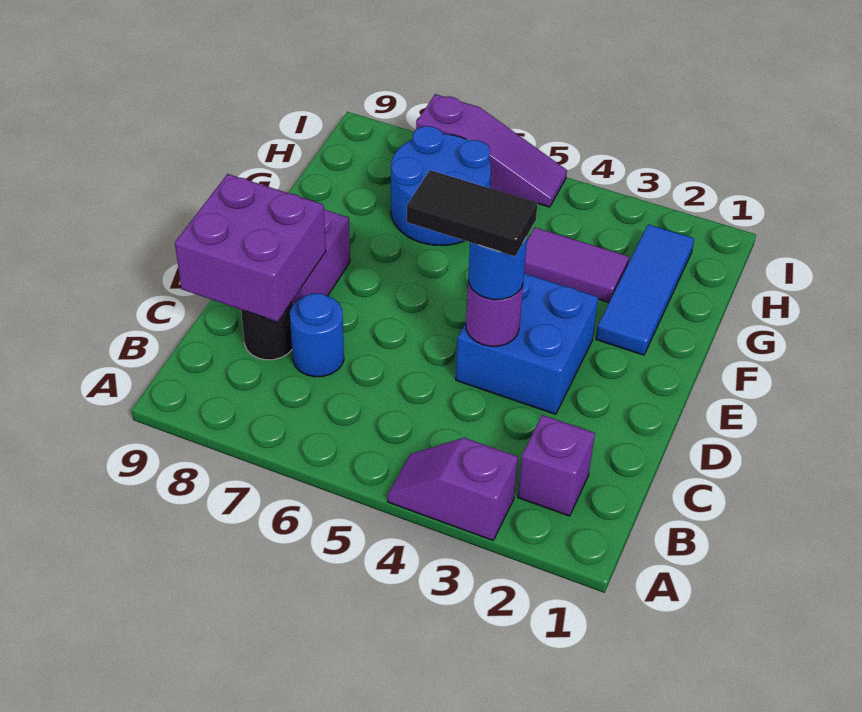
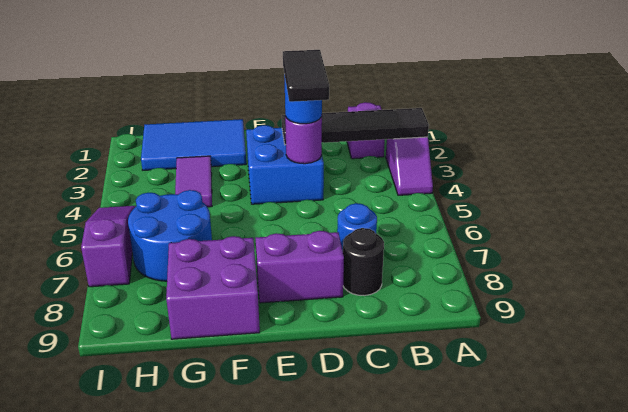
none -> black 1x4 tile [282,108,429,145]
purple 2x2 brick [175,174,326,322] -> purple 2x2 brick moved to [166,236,260,339]
blue 1x3 tile [596,224,694,355] -> blue 2x3 tile [141,119,246,170]

